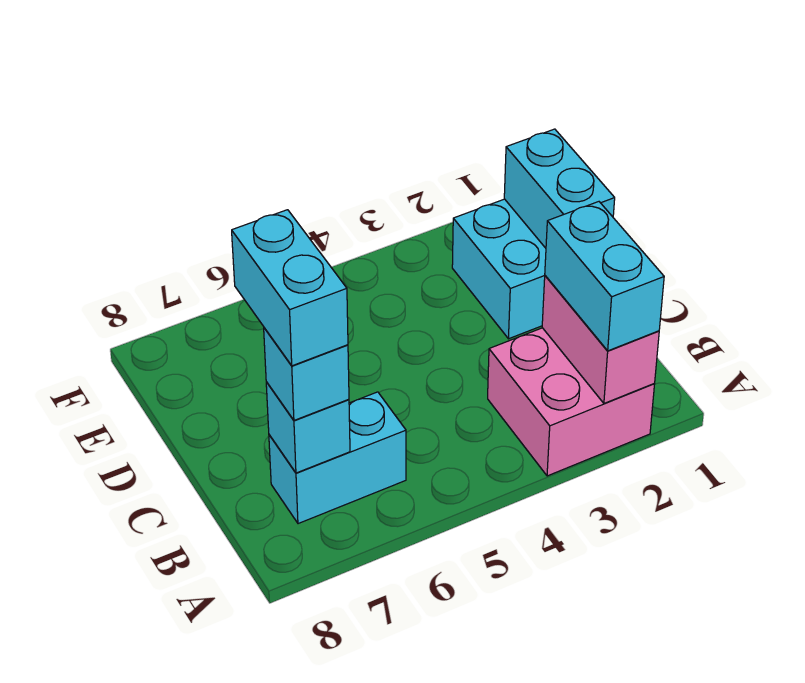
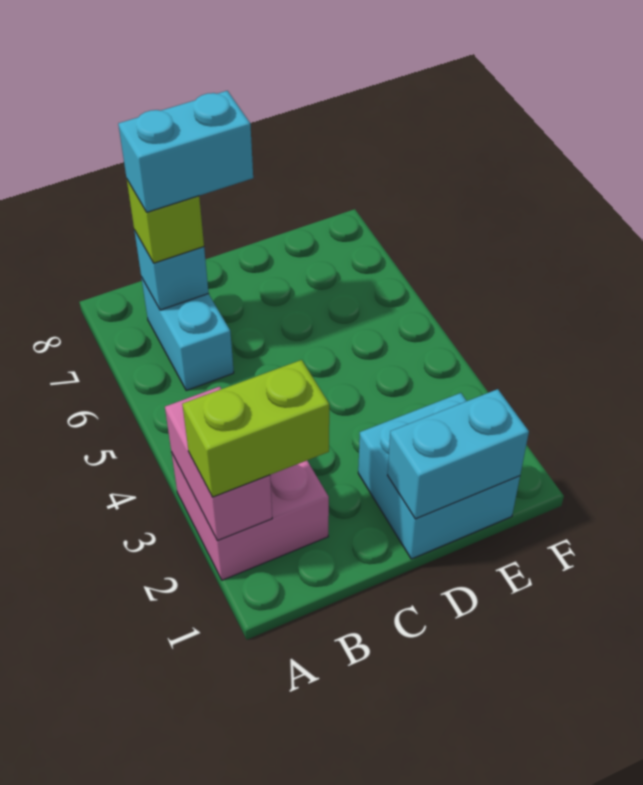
pink 1x2 brick [542,276,659,403] -> pink 1x2 brick turned to [165,387,272,541]
cyan 1x2 brick [545,202,664,351] -> lime 1x2 brick [182,360,329,497]
cyan 1x1 brick [264,328,349,420] -> lime 1x1 brick [127,180,204,263]

